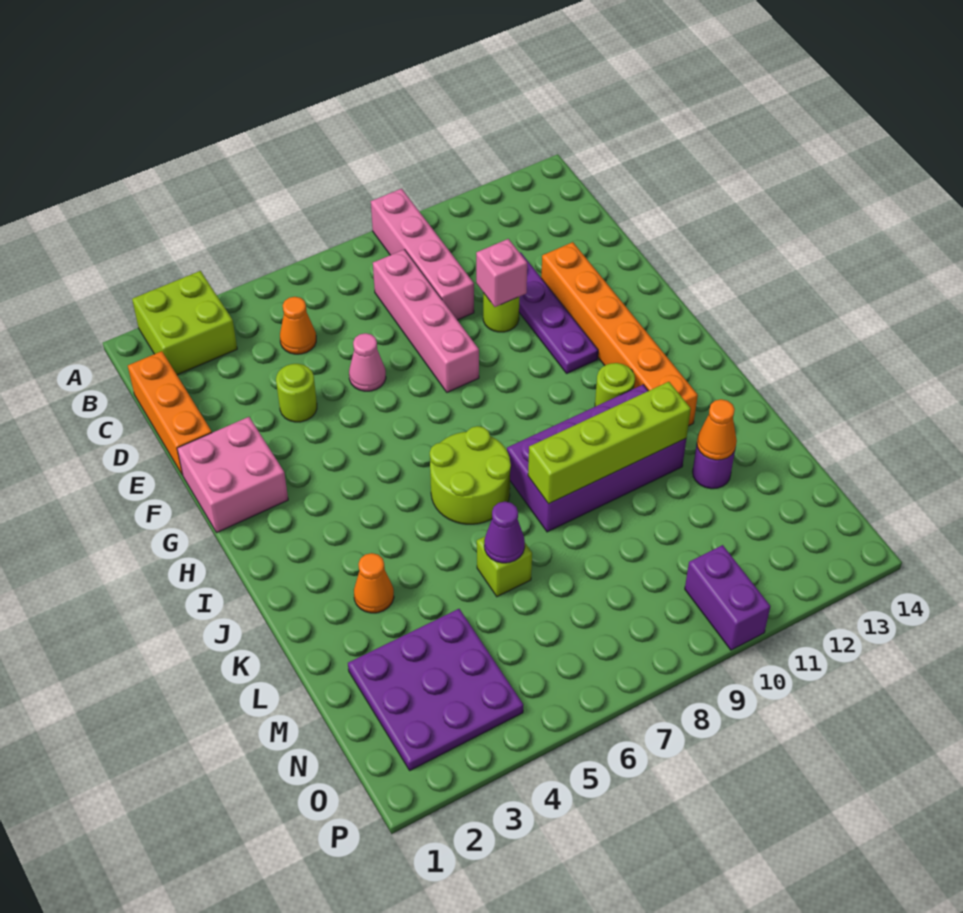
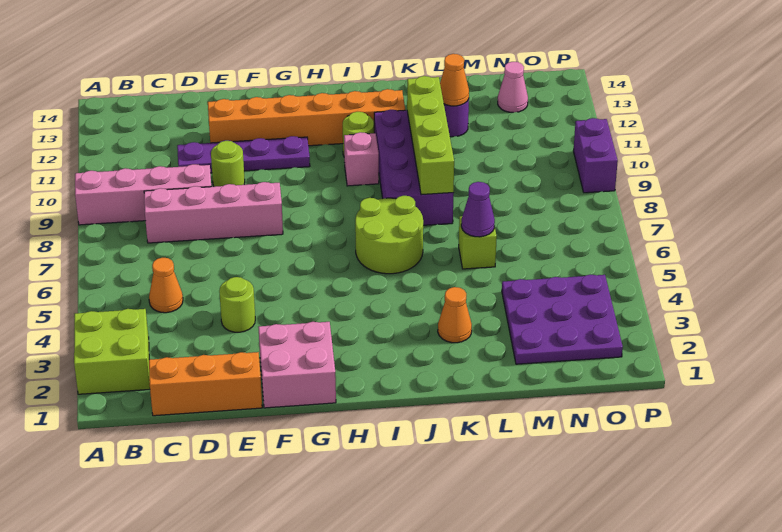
pink 1x1 cone [349,333,386,391] -> pink 1x1 cone moved to [498,62,528,113]
pink 1x1 brick [476,239,527,307] -> pink 1x1 brick moved to [344,132,379,186]
purple 1x2 brick [685,545,770,650] -> purple 1x2 brick turned to [573,118,618,193]

